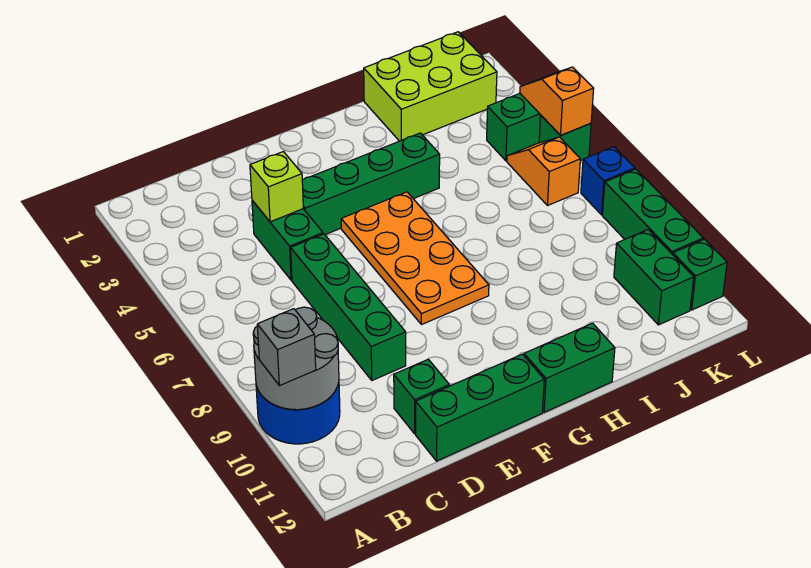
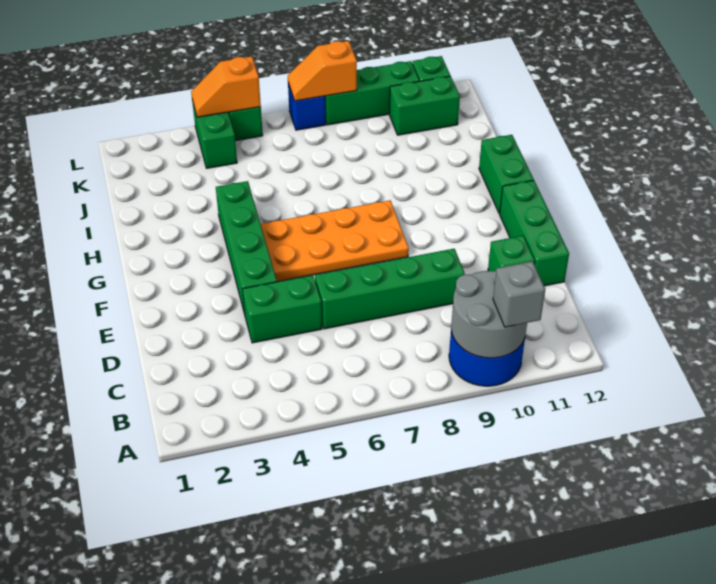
lime 1x1 brick [250,152,303,222] -> none
lime 2x3 brick [364,32,497,141] -> none
orange 1x2 slope [507,137,580,206] -> orange 1x2 slope moved to [288,41,357,101]

